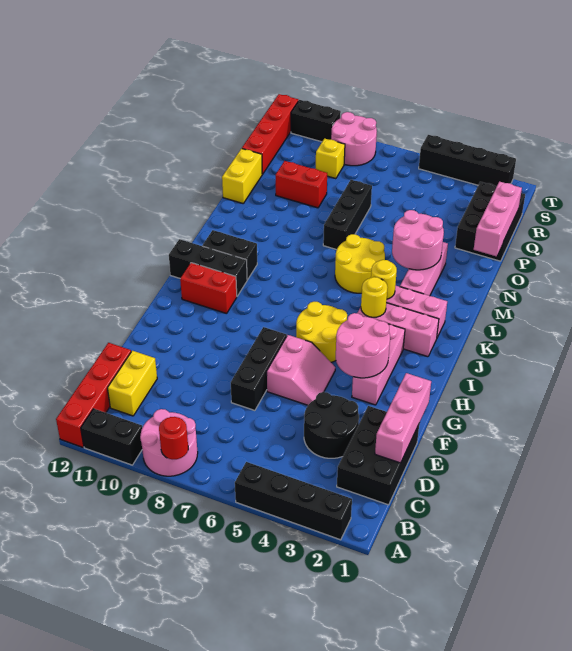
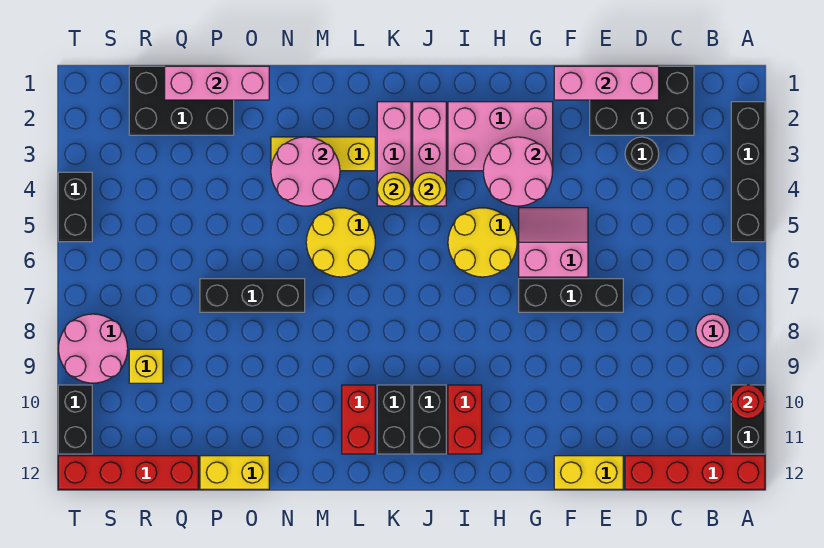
pink 2x2 round brick [140,409,198,476] -> pink 1x1 round brick [696,314,730,348]
red 1x1 round brick [159,417,188,459] -> red 1x1 round brick moved to [731,385,765,419]
yellow 1x2 brick [108,351,157,416] -> yellow 1x2 brick moved to [554,456,623,489]
black 2x2 round brick [304,392,359,458] -> black 1x1 round brick [625,137,659,171]
pink 1x3 brick [352,324,405,405] -> pink 2x3 brick [448,102,553,171]
black 1x3 brick [169,239,247,296] -> black 1x2 brick [413,385,446,454]
pink 1x3 brick [400,242,448,296] -> yellow 1x3 brick [271,137,375,171]
red 1x2 brick [276,161,327,208] -> red 1x2 brick moved to [342,385,375,454]
black 1x4 brick [419,135,516,186] -> black 1x2 brick [58,172,92,242]

